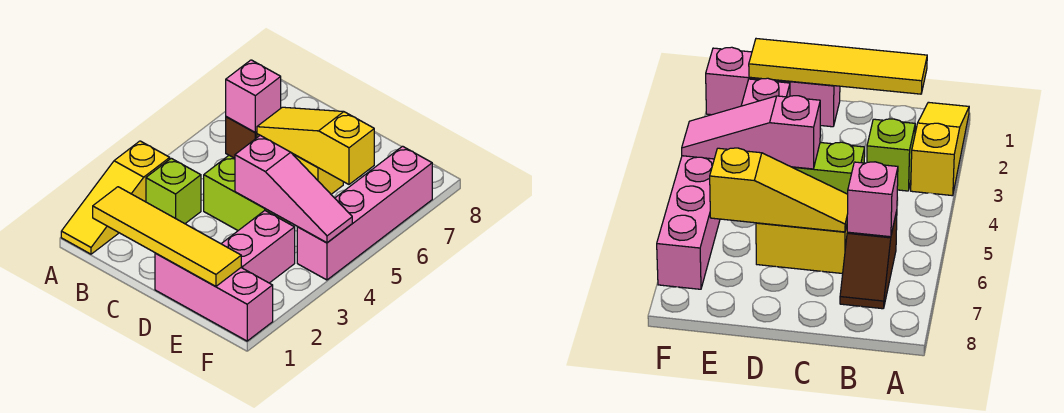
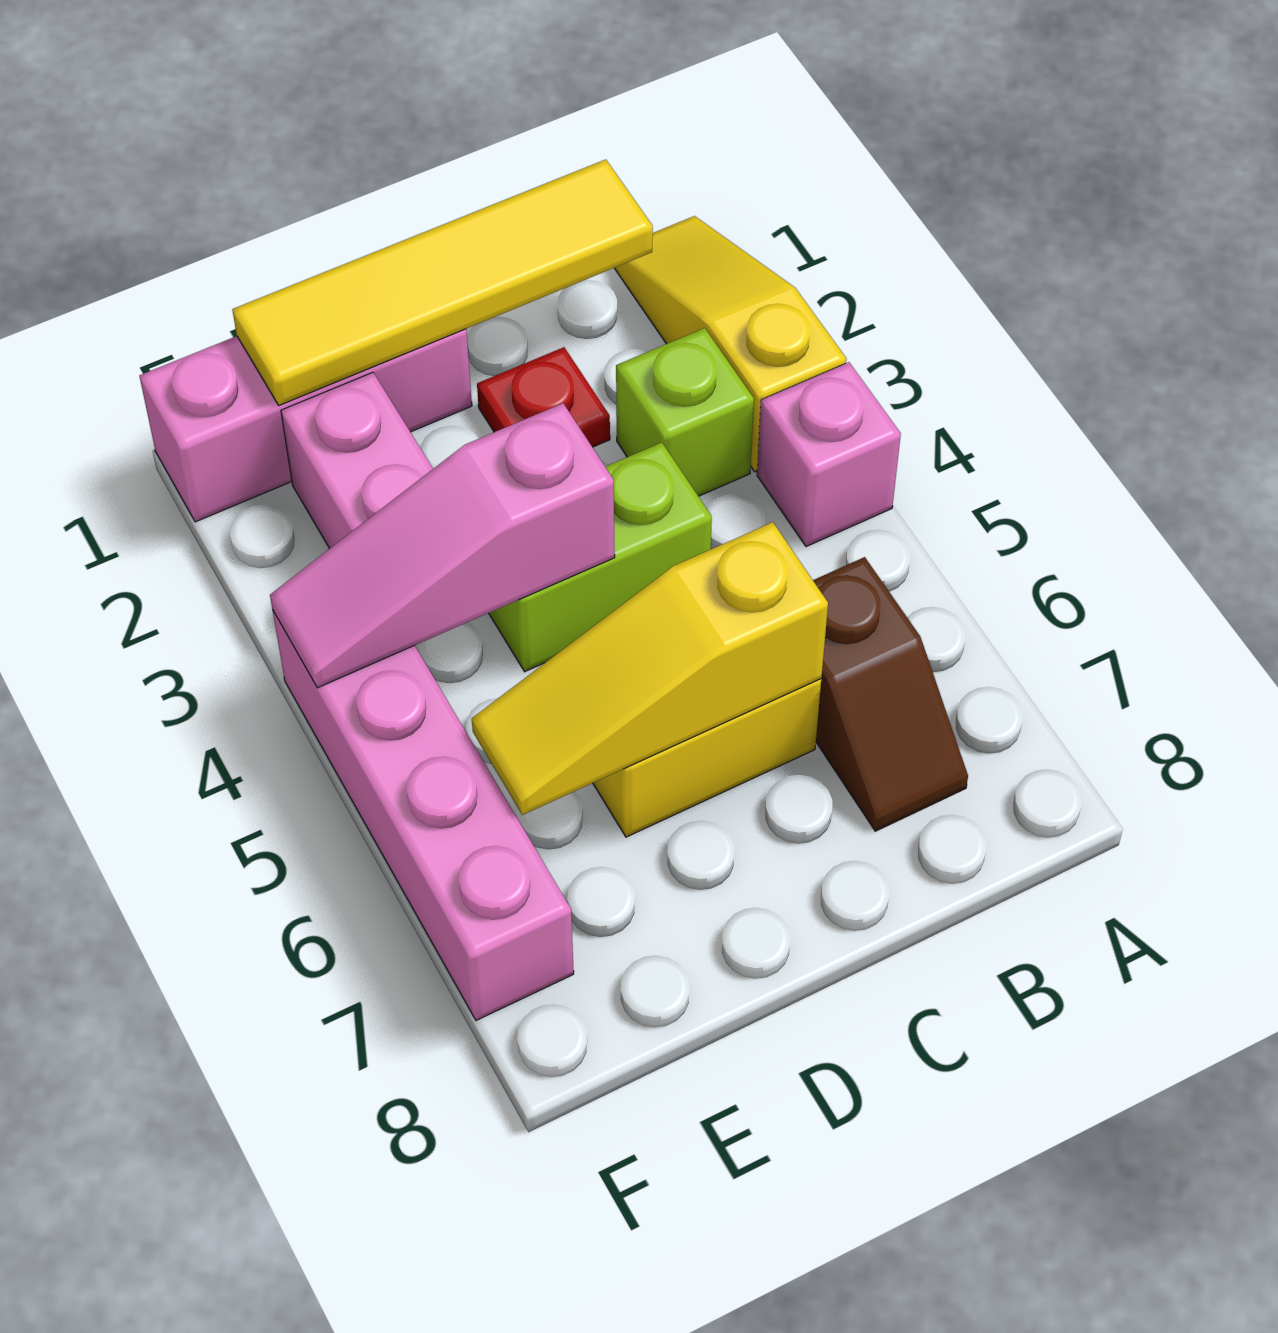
pink 1x1 brick [226,60,281,133] -> pink 1x1 brick moved to [757,362,901,547]
none -> red 1x1 plate [477,347,610,447]
yellow 1x3 slope [257,107,374,184] -> yellow 1x3 slope turned to [472,522,828,815]

